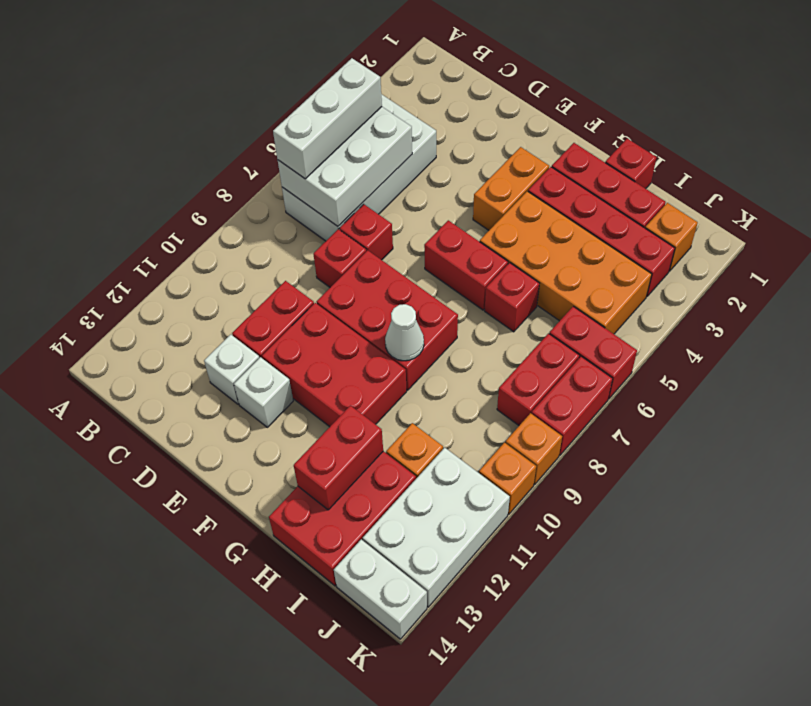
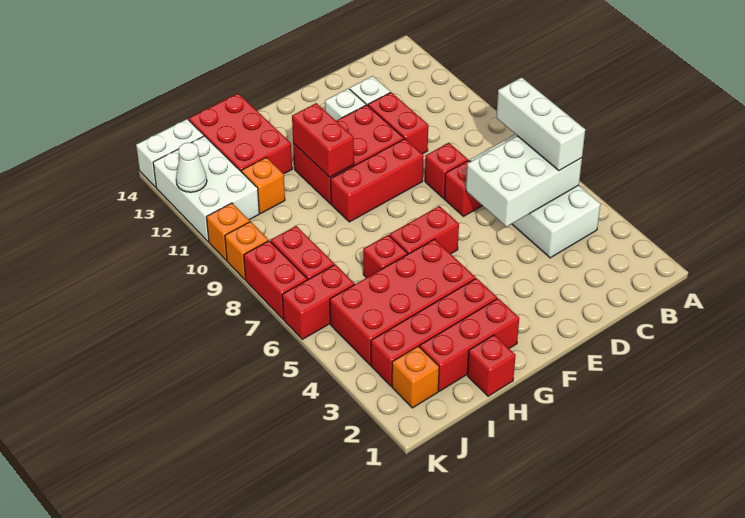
white 2x3 brick [278,107,412,226] -> white 2x3 brick turned to [466,136,582,227]
red 2x3 brick [317,250,458,390] -> red 1x3 brick [331,139,423,222]
orange 1x2 brick [473,147,549,230] -> none
orange 2x4 brick [480,191,652,334] -> red 2x4 brick [330,239,476,365]
white 1x1 cone [385,304,424,361] -> white 1x1 cone moved to [176,142,207,192]
red 1x2 brick [294,406,383,510] -> red 1x2 brick moved to [292,103,354,177]

